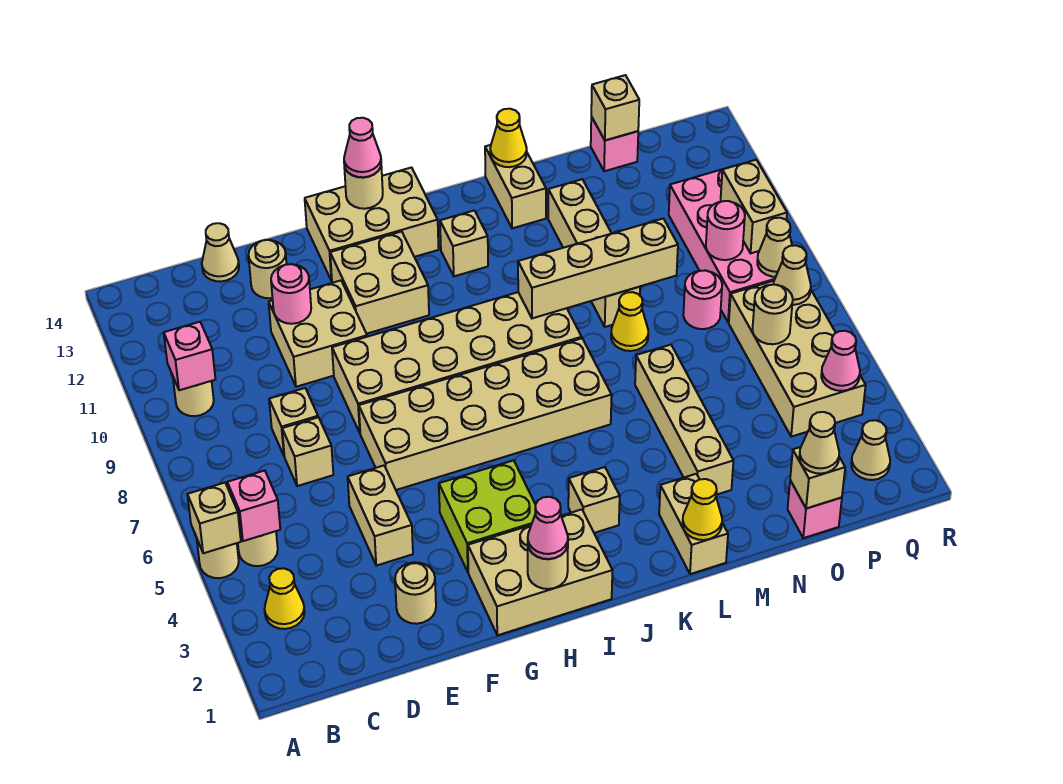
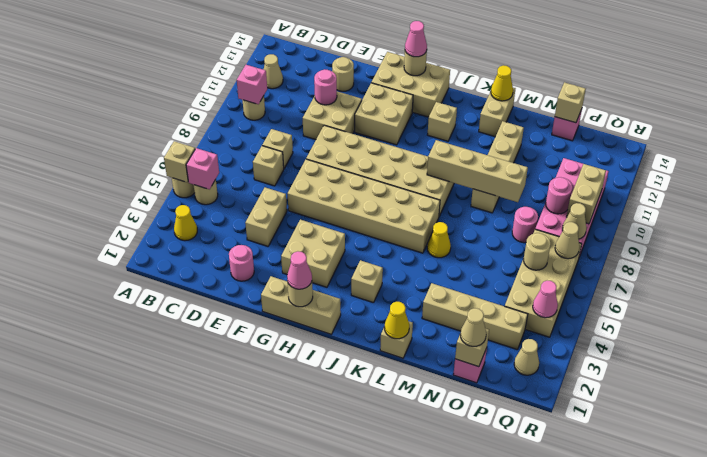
tan 1x1 cone [202,223,239,282] -> tan 1x1 cone moved to [263,54,283,89]
tan 1x1 round brick [395,562,436,624] -> pink 1x1 round brick [229,245,254,281]
tan 2x3 brick [468,509,612,635] -> tan 1x3 brick [261,276,341,334]
lime 2x2 brick [439,460,536,572] -> tan 2x2 brick [281,220,345,287]
tan 1x2 brick [659,474,728,574] -> tan 1x1 brick [380,322,413,358]
tan 1x4 brick [635,345,733,494] -> tan 1x4 brick turned to [422,283,528,350]
yellow 1x1 cone [611,292,648,351] -> yellow 1x1 cone moved to [427,222,451,258]

